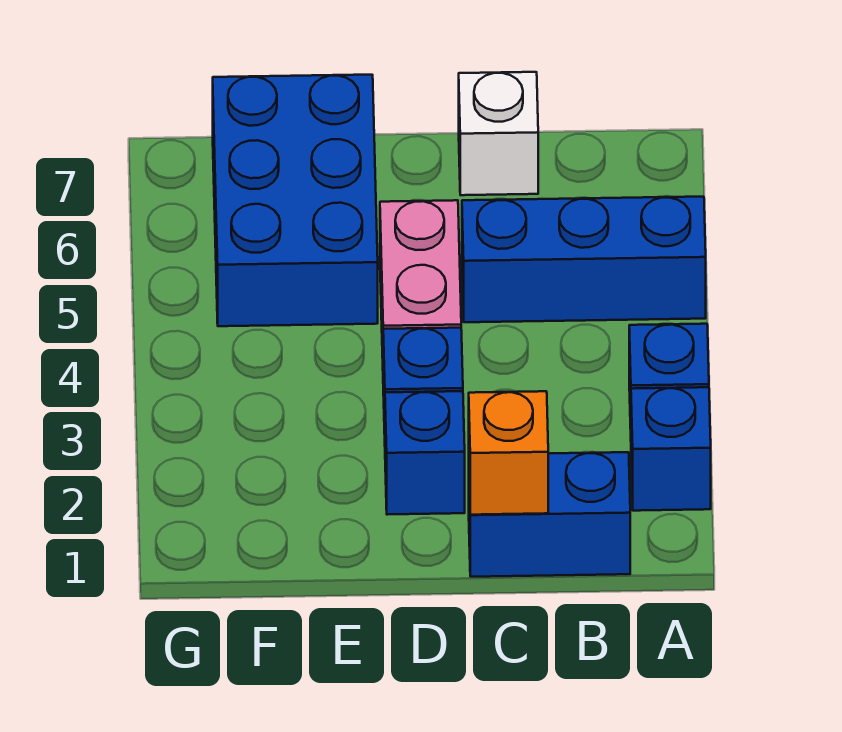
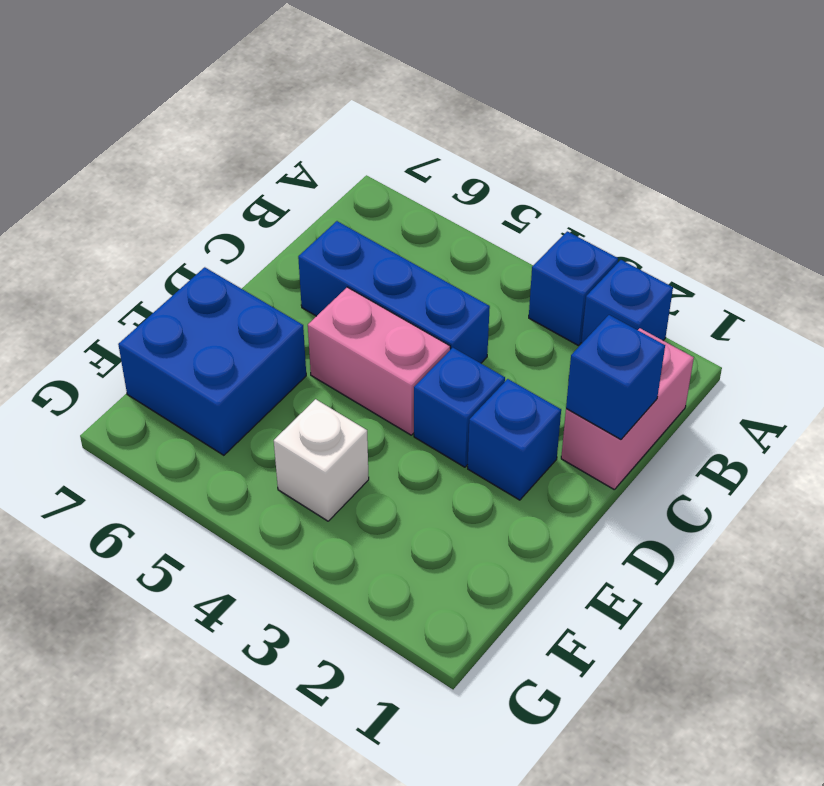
blue 1x3 brick [462,197,706,322] -> blue 1x3 brick turned to [298,221,490,363]
blue 1x2 brick [469,452,630,577] -> pink 1x2 brick [561,328,694,489]
orange 1x1 brick [469,391,548,515] -> blue 1x1 brick [566,315,665,439]
white 1x1 brick [459,72,538,195] -> white 1x1 brick moved to [274,399,369,521]
blue 2x3 brick [213,75,378,326] -> blue 2x2 brick [118,267,306,455]

